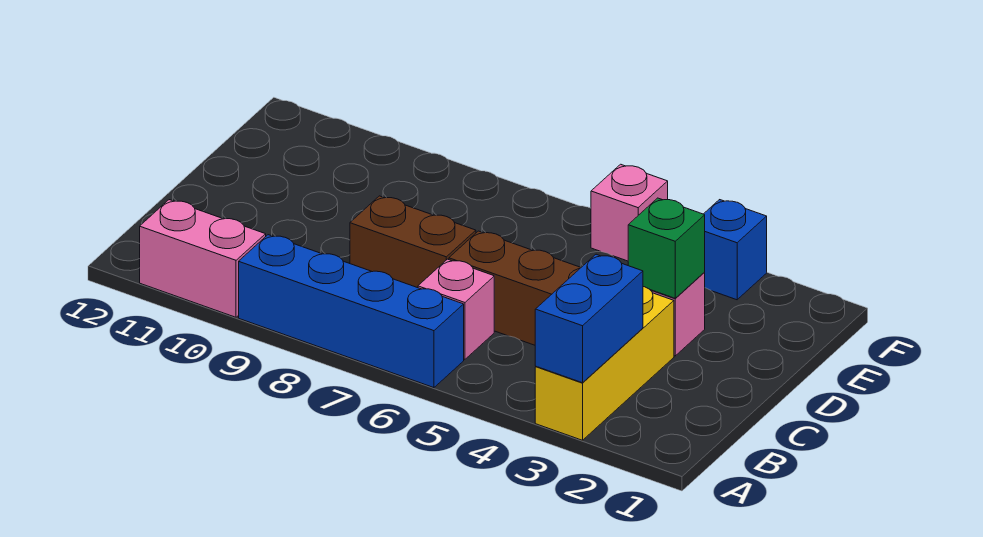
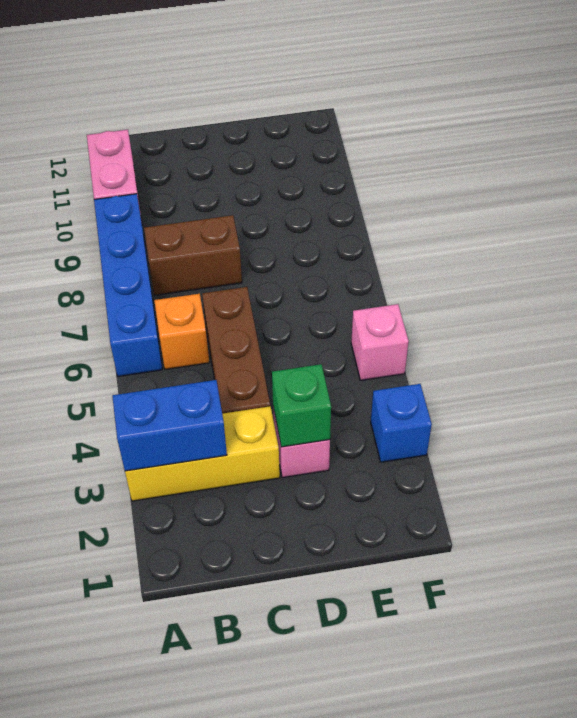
pink 1x1 brick [418,259,494,359] -> orange 1x1 brick [154,294,209,369]
brown 1x2 brick [350,196,476,288] -> brown 1x2 brick turned to [144,215,242,295]

